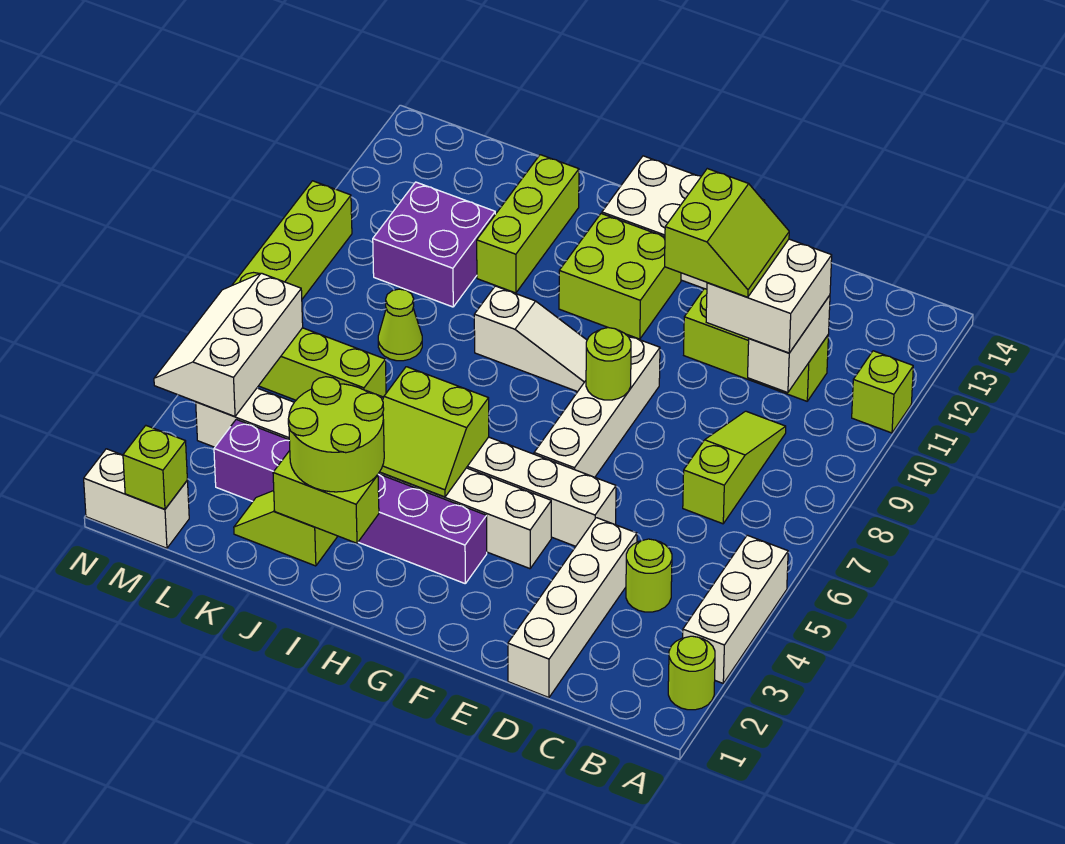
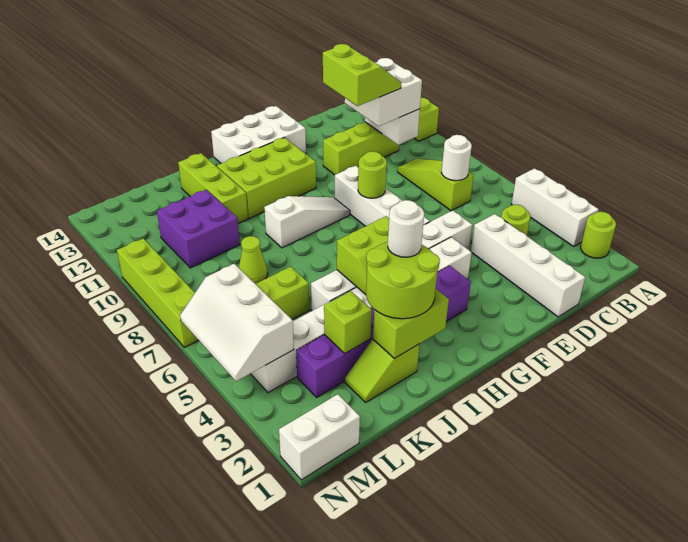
none -> white 1x1 round brick [441,135,472,181]
lime 2x2 brick [559,214,681,339] -> lime 2x3 brick [217,138,316,218]
none -> white 1x1 round brick [388,200,424,257]
lime 1x1 brick [123,426,187,509] -> lime 1x1 brick moved to [324,291,372,353]

